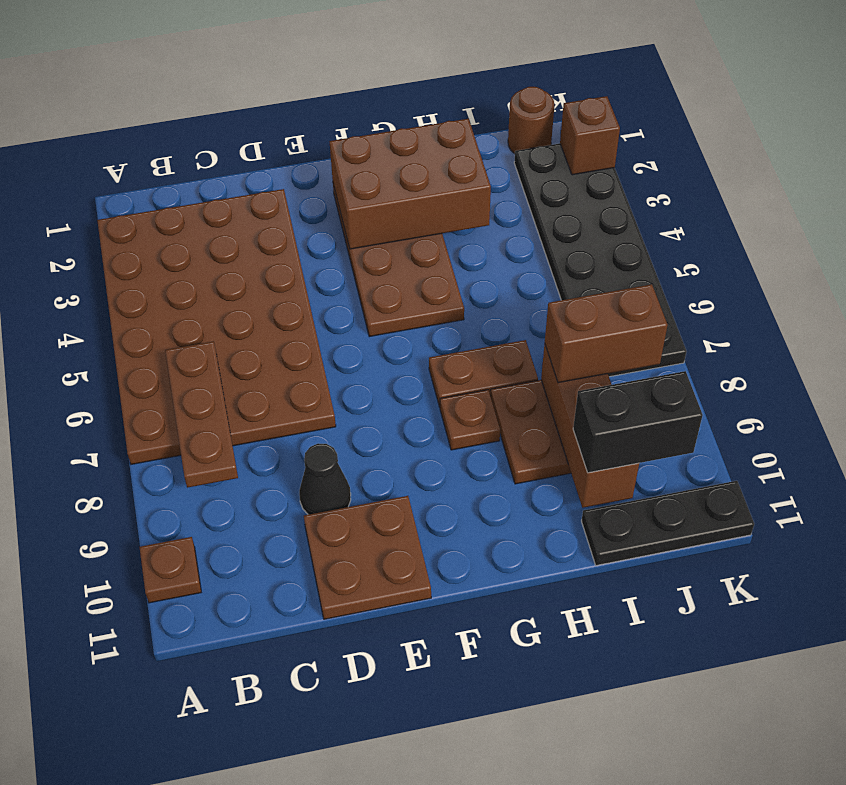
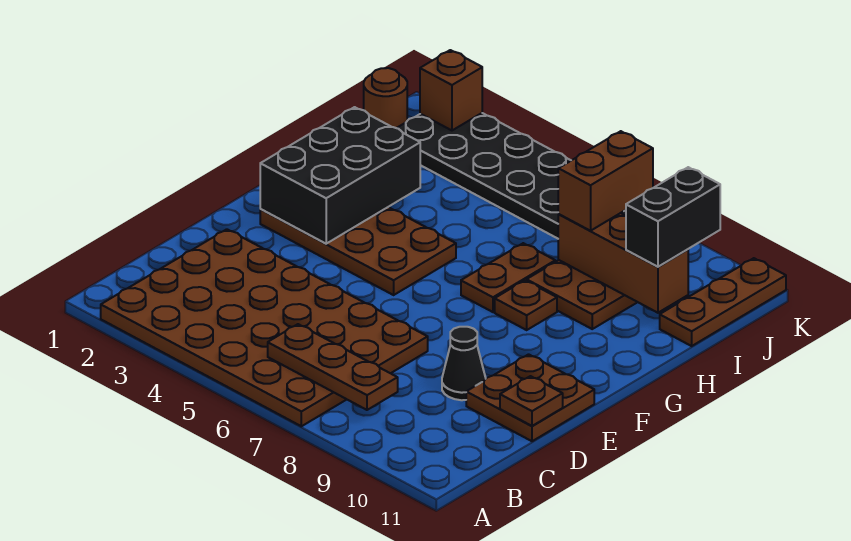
brown 1x1 plate [139,537,201,603] -> brown 1x1 plate moved to [500,376,563,426]
brown 2x3 brick [329,119,491,249] -> black 2x3 brick [260,107,420,244]
black 1x3 plate [582,481,754,565] -> brown 1x3 plate [660,258,786,346]

